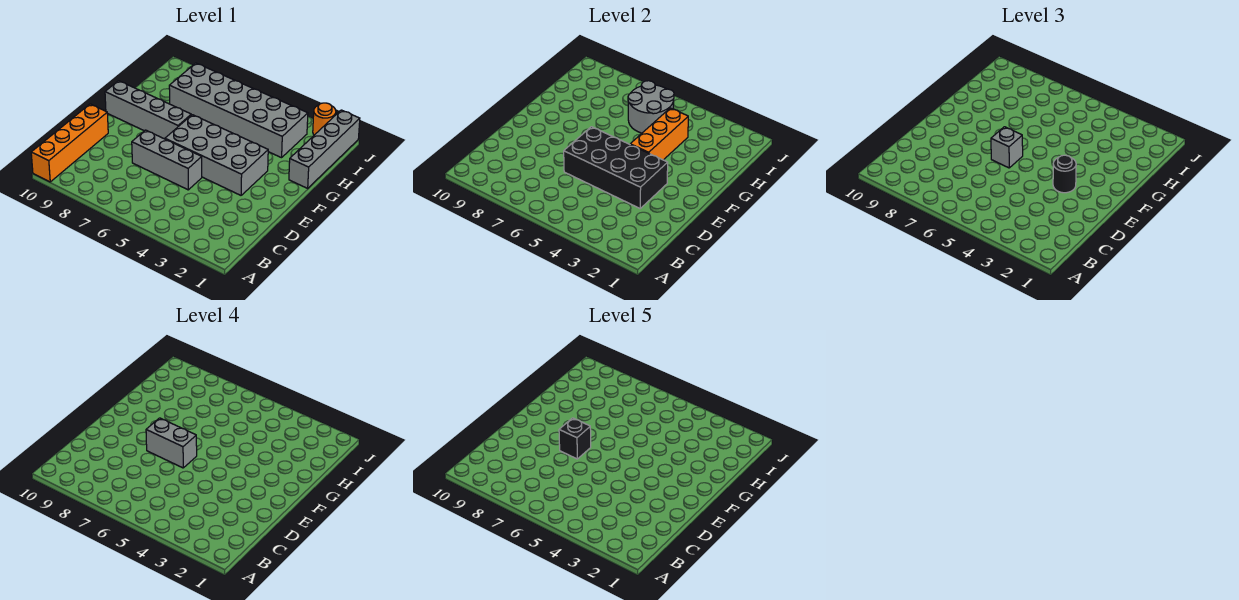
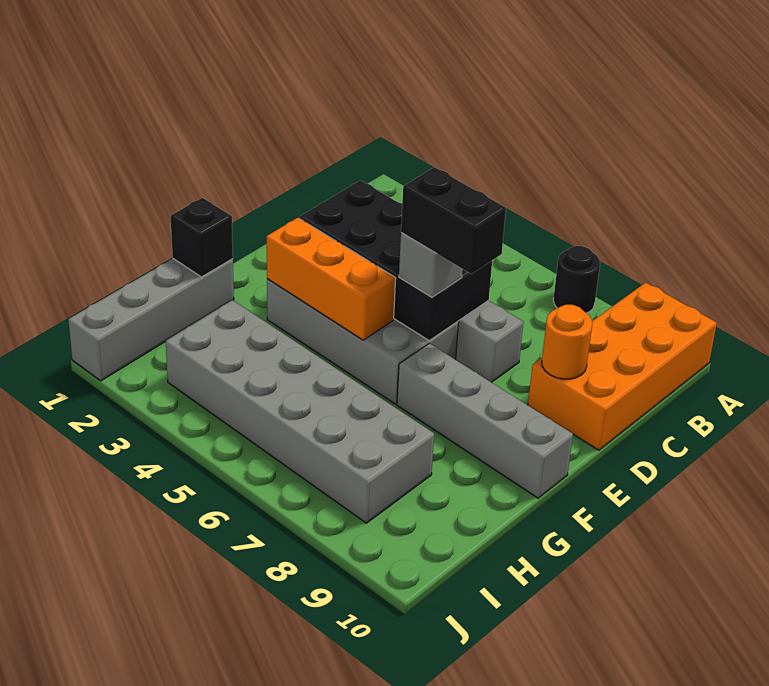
orange 1x4 brick [31,104,108,182] -> orange 2x4 brick [528,282,717,450]
black 1x1 round brick [1053,155,1076,193] -> black 1x1 round brick moved to [553,246,600,313]
grey 1x2 brick [146,418,197,468] -> black 1x2 brick [401,167,506,274]
black 1x1 brick [559,418,591,459] -> black 1x1 brick moved to [171,198,233,277]
orange 1x3 brick [630,108,688,160] -> orange 1x3 brick turned to [267,218,396,340]
grey 2x2 round brick [628,81,674,133] -> none
orange 1x1 round brick [313,103,336,135] -> orange 1x1 round brick moved to [542,305,592,379]

